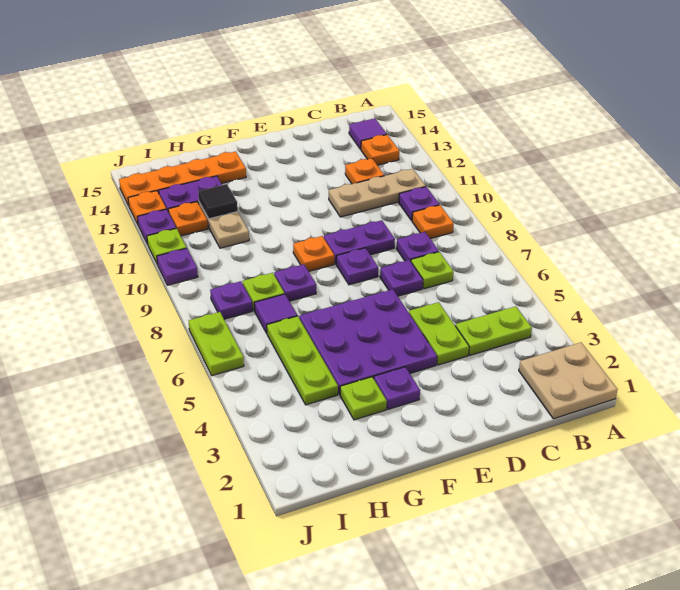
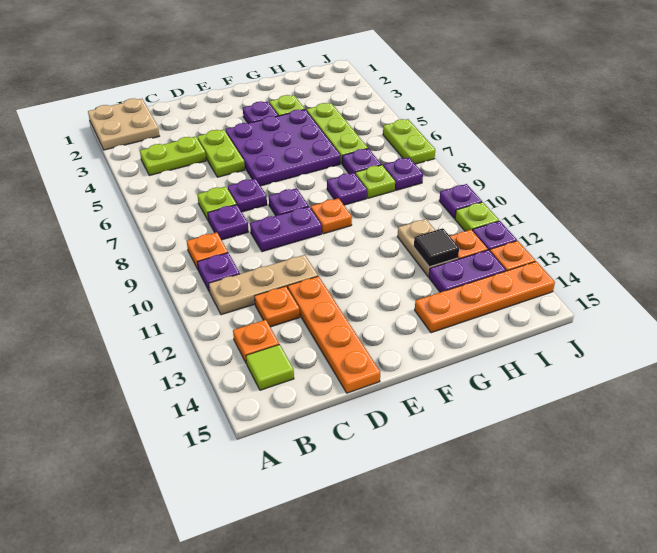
purple 1x1 tile [349,118,387,149] -> lime 1x1 tile [246,344,294,390]
none -> orange 1x4 plate [288,276,380,393]
purple 1x1 tile [254,294,297,333] -> purple 1x1 plate [342,149,381,174]

